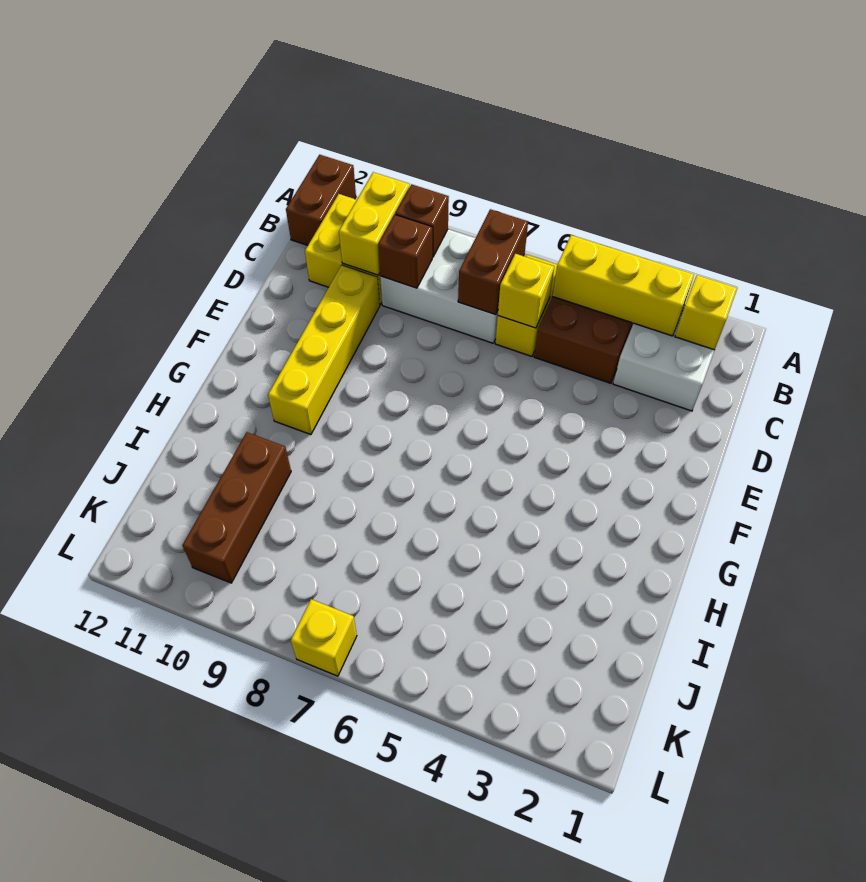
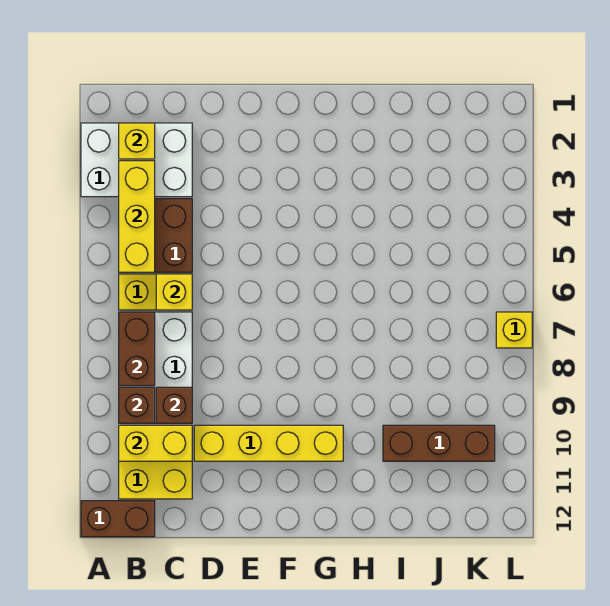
brown 1x2 brick [458,209,528,315] -> brown 1x2 brick turned to [119,312,155,386]

